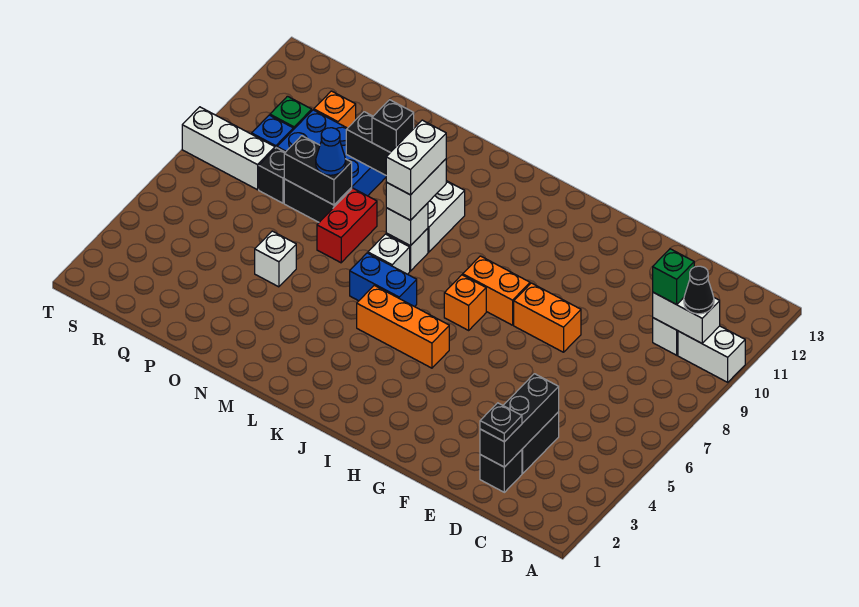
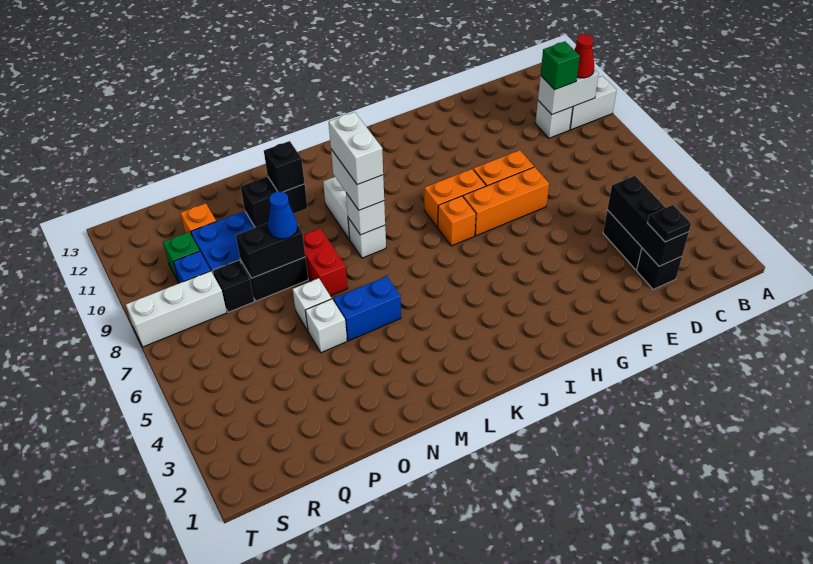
black 1x1 cone [684,266,714,314] -> red 1x1 cone [575,34,594,78]
orange 1x3 brick [357,285,449,368] -> orange 1x3 brick moved to [463,167,549,236]
blue 1x2 brick [350,253,417,307] -> blue 1x2 brick moved to [334,276,401,341]
white 1x1 brick [368,234,410,274] -> white 1x1 brick moved to [293,278,332,331]

